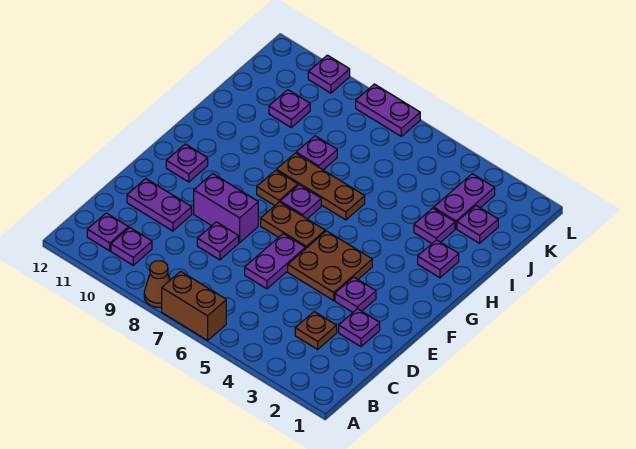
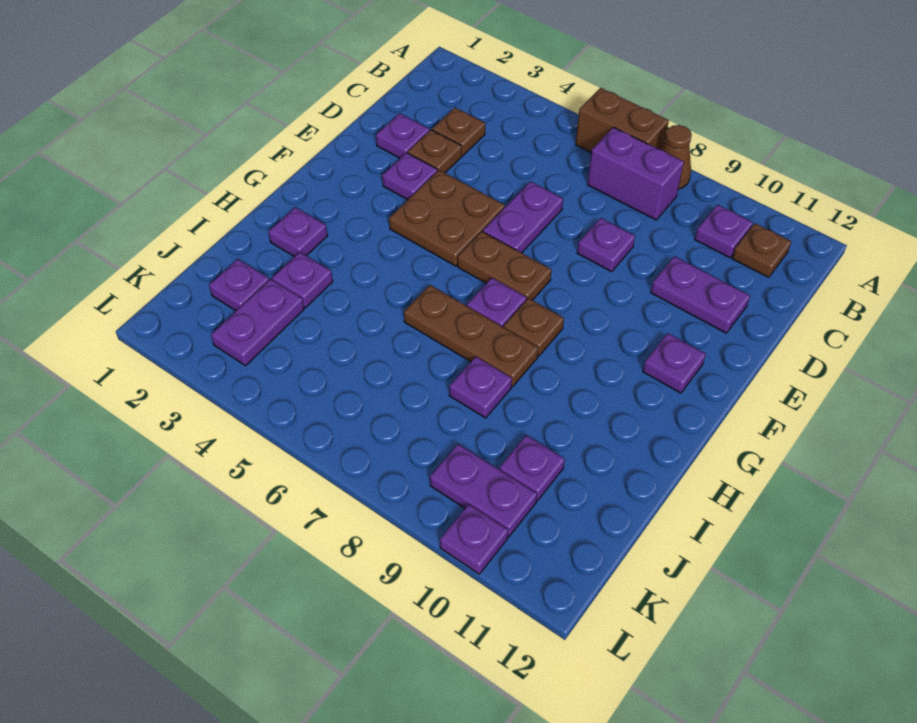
purple 1x1 plate [87,213,129,251] -> brown 1x1 plate [732,223,791,277]
none -> brown 1x1 plate [408,130,462,173]
purple 1x2 brick [194,174,258,243] -> purple 1x2 brick moved to [588,127,684,220]
purple 1x2 plate [356,84,420,136] -> purple 1x2 plate moved to [430,444,537,537]

